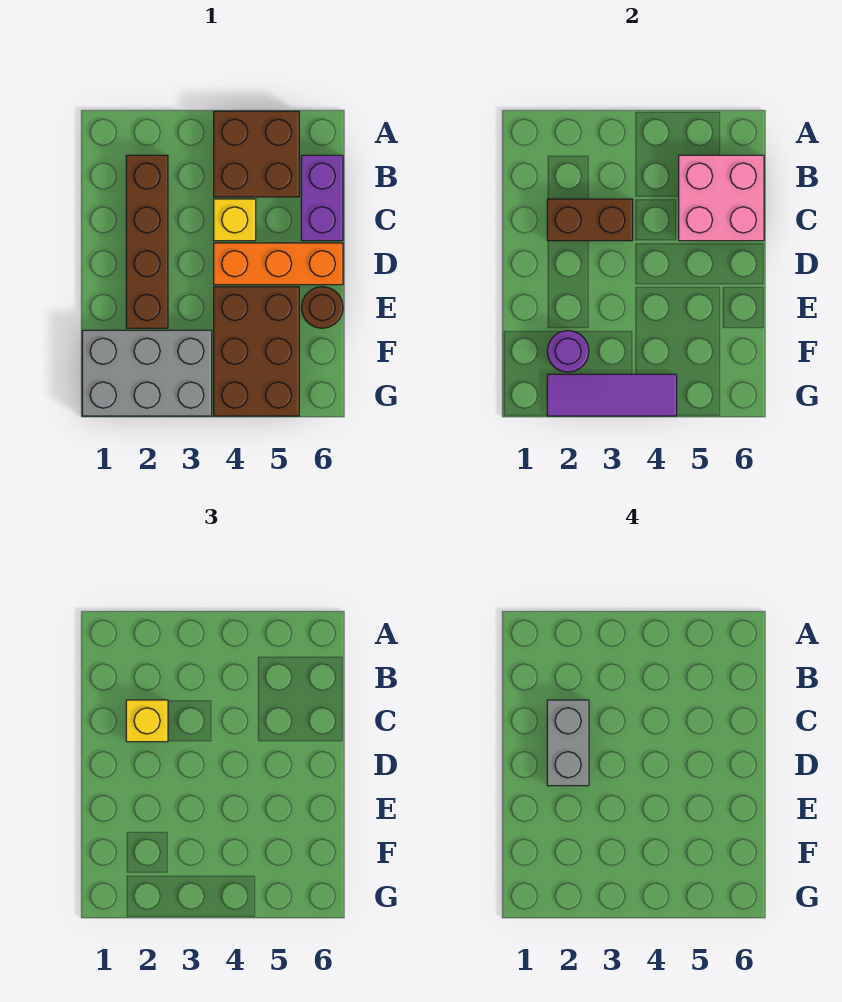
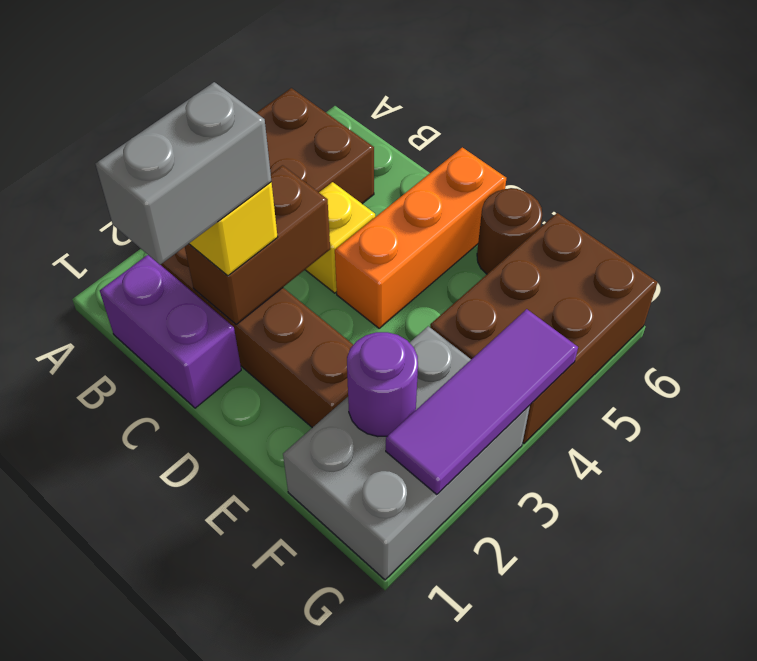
pink 2x2 brick [679,155,764,241] -> none
purple 1x2 brick [301,155,343,241] -> purple 1x2 brick moved to [100,255,241,408]
grey 1x2 brick [547,700,589,786] -> grey 1x2 brick turned to [95,82,271,265]
brown 2x3 brick [214,287,299,416] -> brown 2x3 brick turned to [430,213,658,444]

